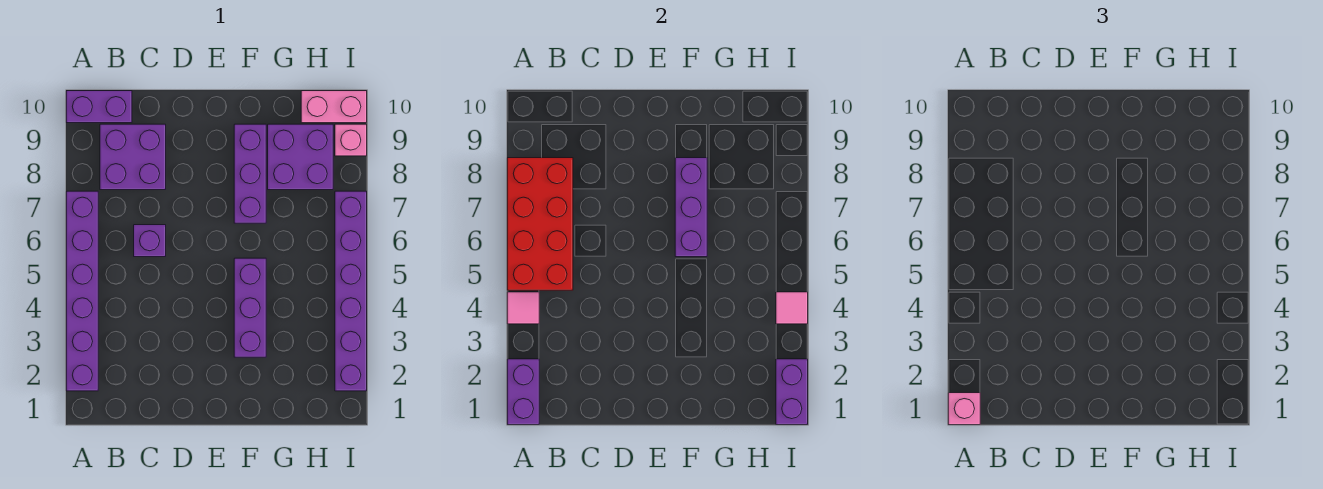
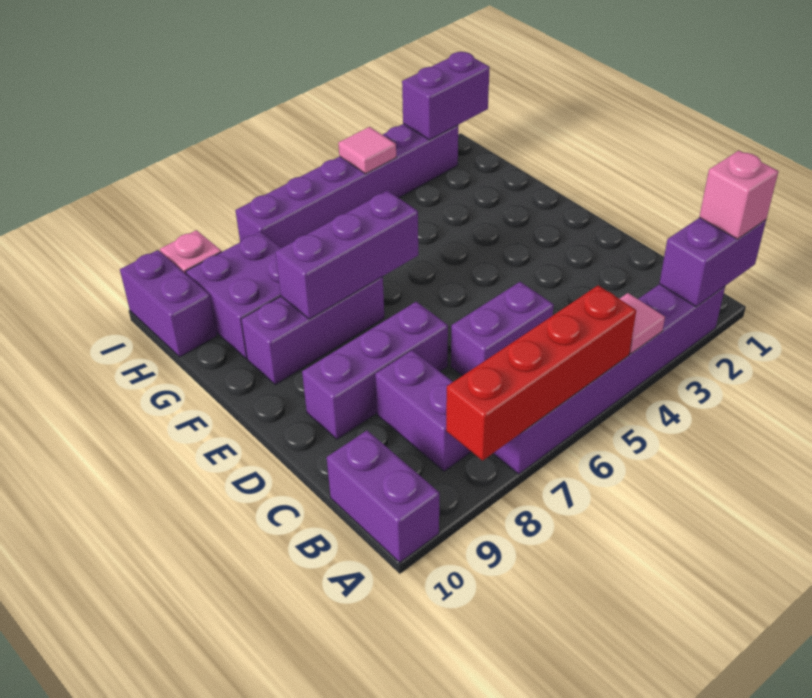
red 2x4 brick [507,158,573,290] -> red 1x4 brick [446,285,636,461]
purple 2x2 brick [100,124,166,190] -> purple 1x2 brick [375,350,471,471]
purple 1x1 brick [134,225,166,257] -> purple 1x2 brick [451,282,554,376]
purple 1x3 brick [234,258,266,357] -> purple 1x3 brick moved to [302,302,448,439]
pink 1x2 brick [301,91,367,123] -> purple 1x2 brick [120,250,217,357]

